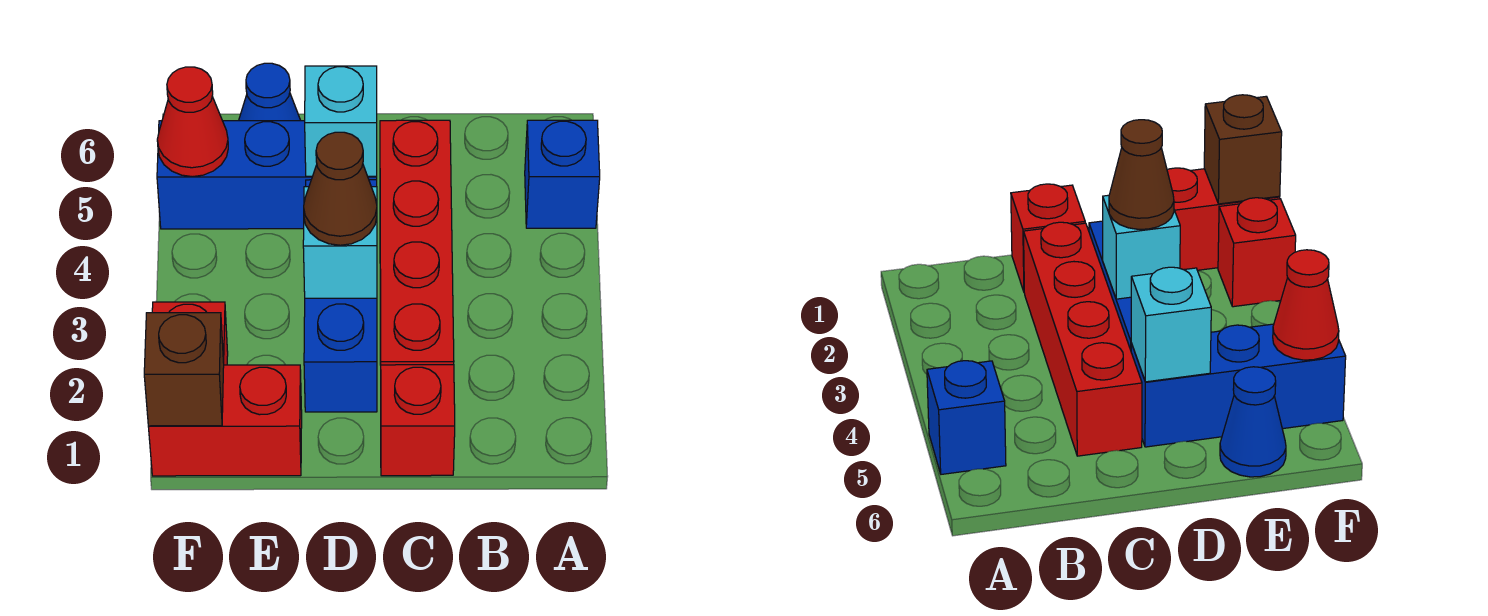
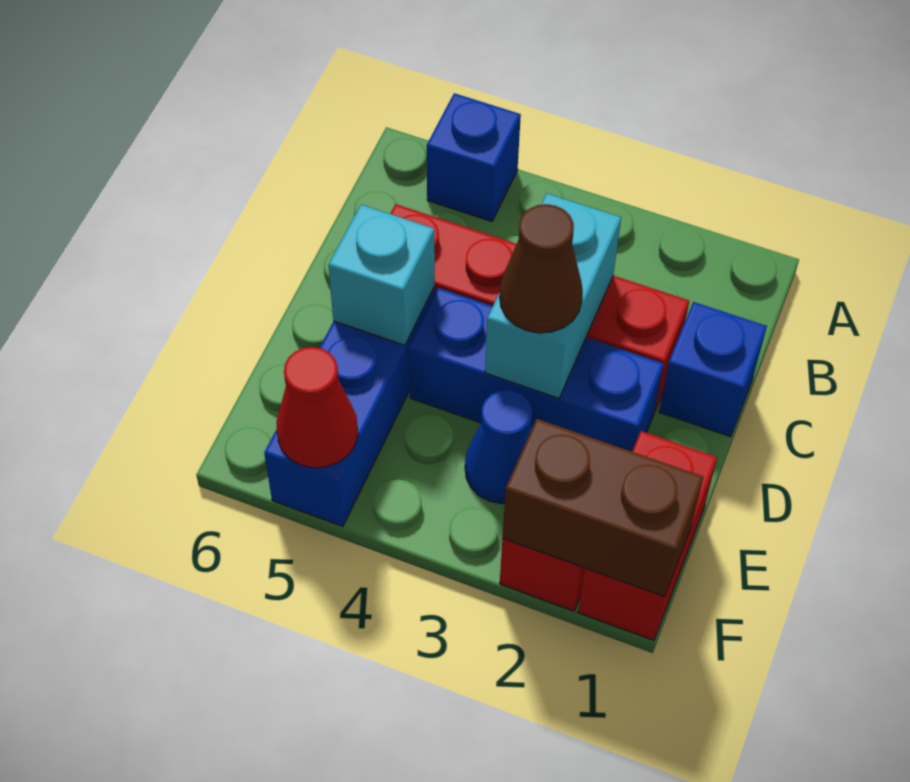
red 1x1 brick [381,365,455,476] -> blue 1x1 brick [659,302,767,437]
cyan 1x1 brick [303,187,377,298] -> cyan 1x2 brick [485,194,621,398]
blue 1x1 cone [239,63,301,121] -> blue 1x1 cone moved to [465,390,532,504]
brown 1x1 brick [144,313,224,426] -> brown 1x2 brick [503,419,703,597]

